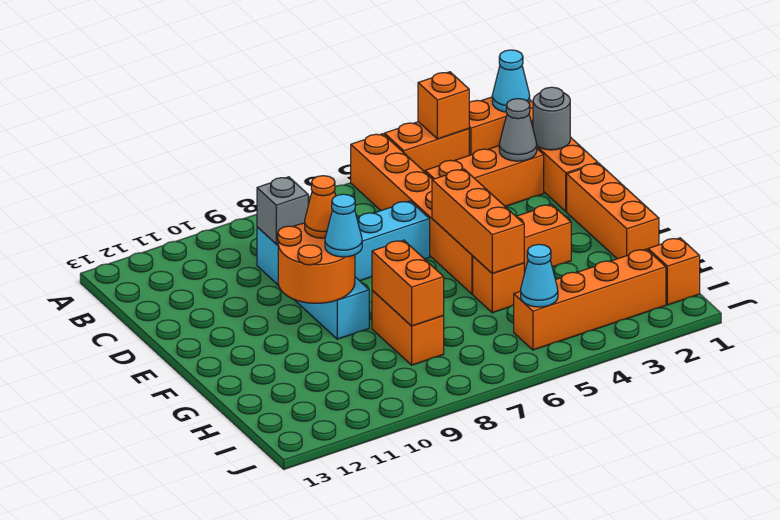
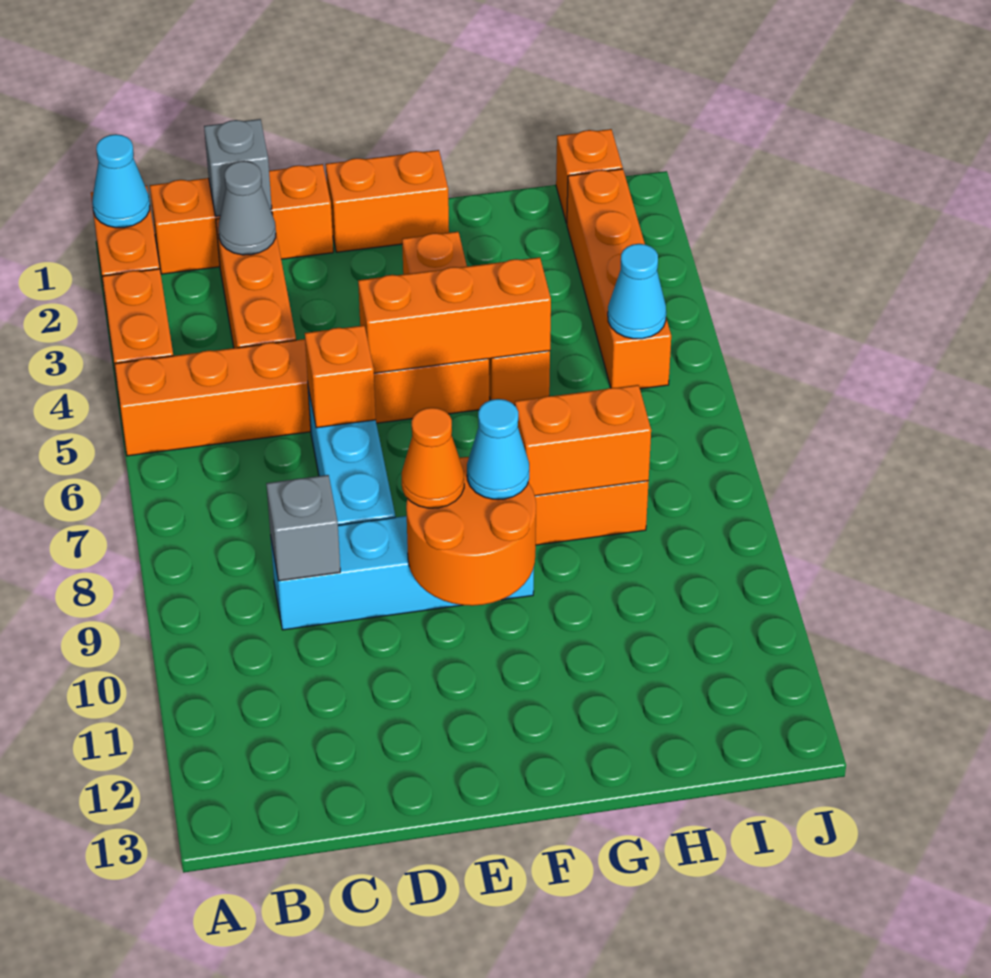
orange 1x1 brick [418,72,469,139] -> orange 1x1 brick moved to [305,325,376,428]
grey 1x1 round brick [533,87,570,150] -> grey 1x1 brick [204,119,272,216]
orange 1x3 brick [567,163,659,259] -> orange 1x2 brick [326,150,449,252]

